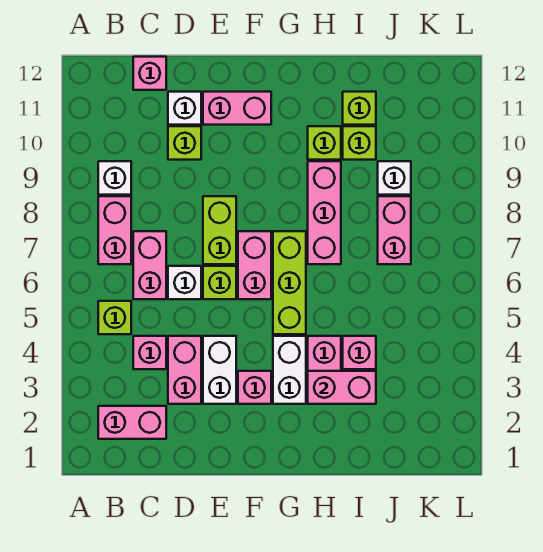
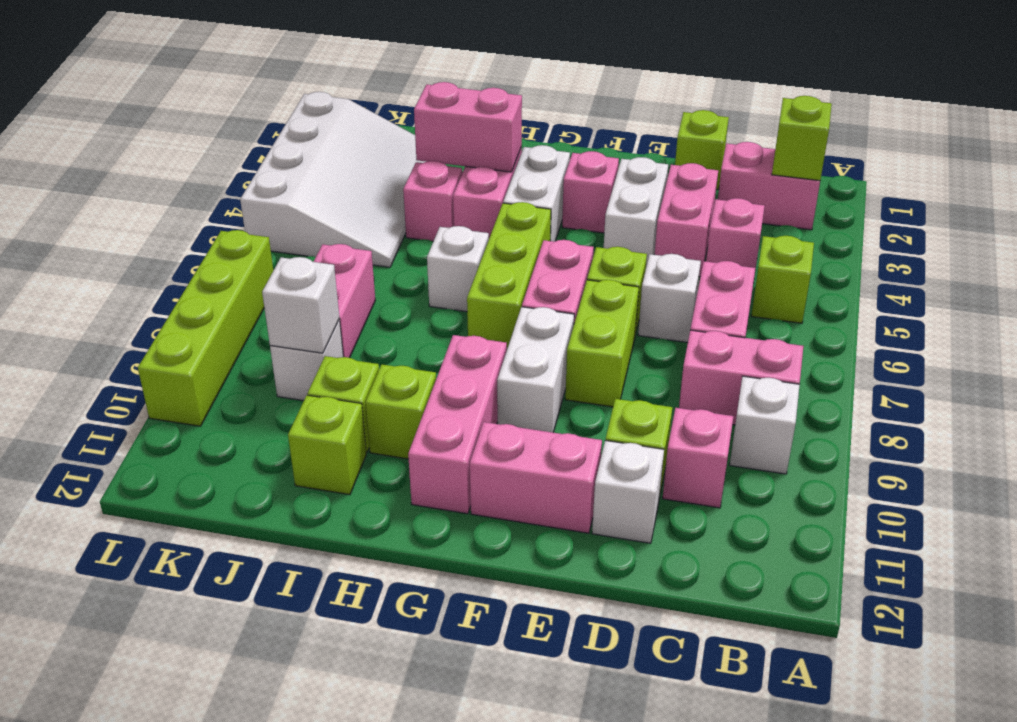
none -> lime 1x1 brick [772,96,832,181]
pink 1x2 brick [98,196,131,264] -> pink 1x2 brick turned to [679,330,804,425]
pink 1x1 brick [133,57,166,90] -> pink 1x1 brick moved to [662,408,734,508]
none -> lime 1x1 brick [675,110,729,190]
none -> white 1x2 brick [497,307,574,432]
none -> white 1x1 brick [427,226,489,312]
pink 1x3 brick [308,161,341,264] -> pink 1x3 brick moved to [408,335,507,514]
none -> white 3x4 slope [240,92,426,267]
none -> white 1x1 brick [262,257,339,353]
none -> lime 1x4 brick [138,230,273,426]

